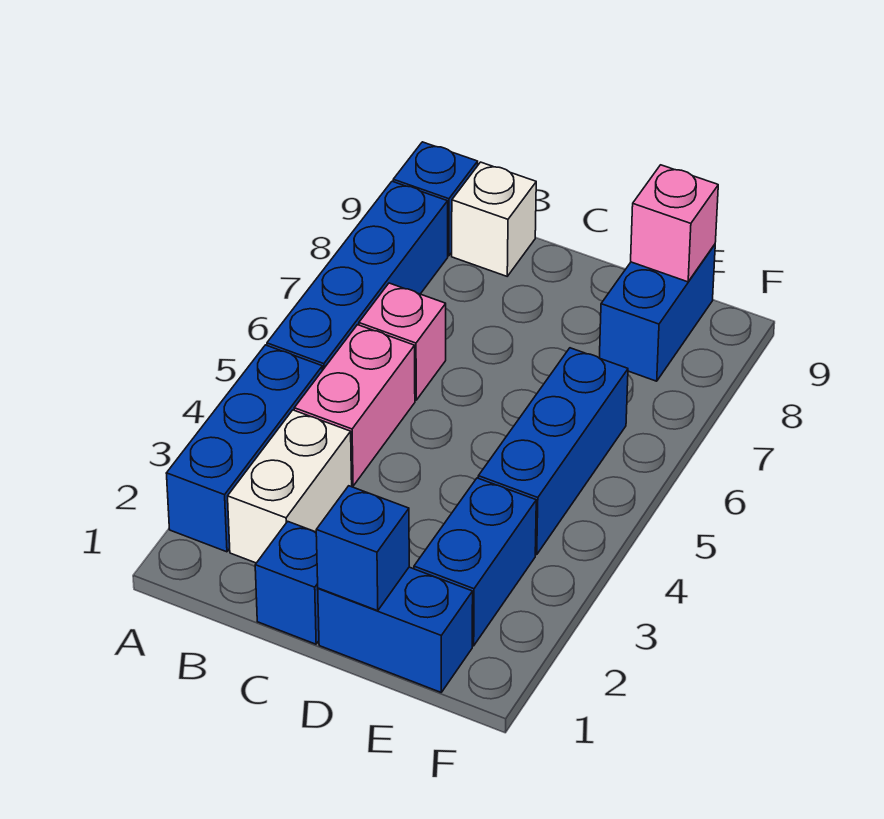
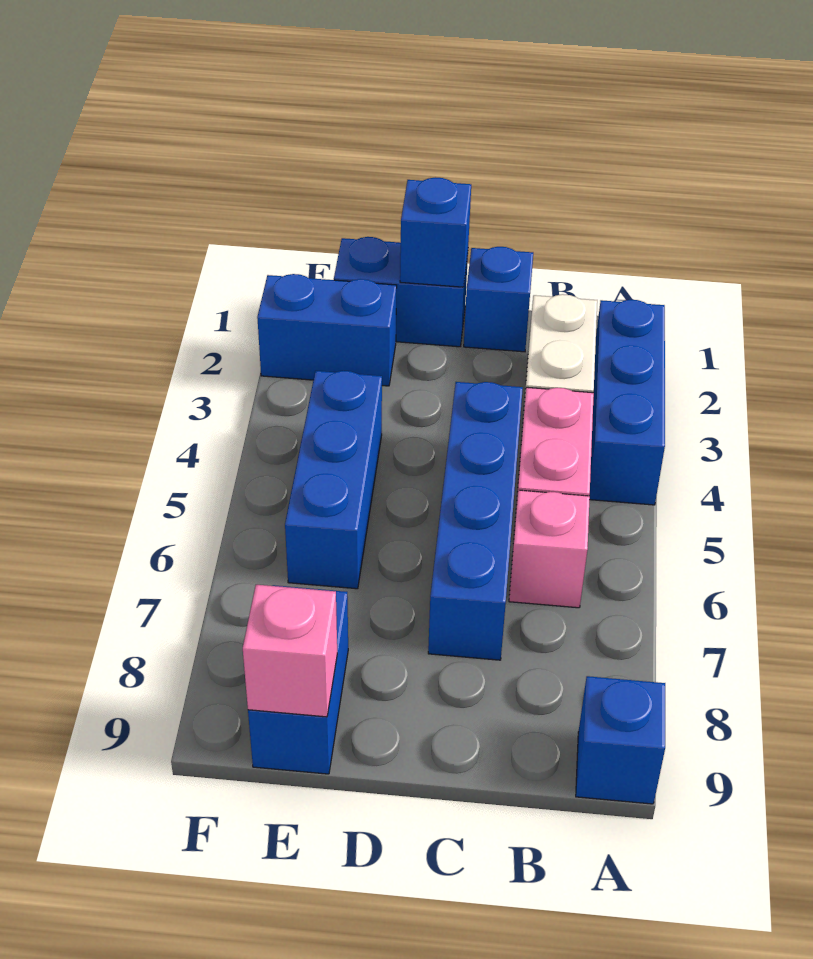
blue 1x4 brick [267,181,448,370] -> blue 1x4 brick moved to [428,382,523,660]
white 1x1 brick [452,162,536,276] -> none
blue 1x2 brick [414,478,536,646] -> blue 1x2 brick turned to [257,274,397,386]

